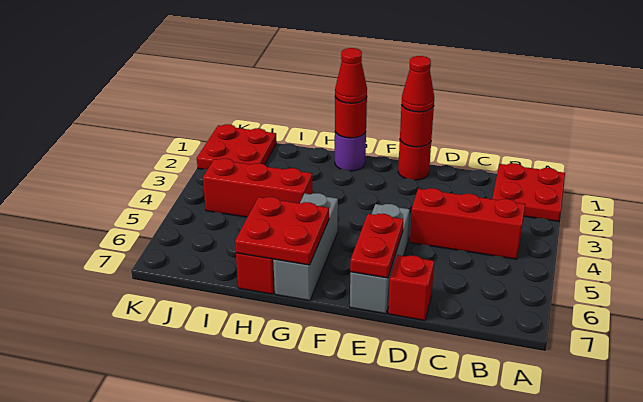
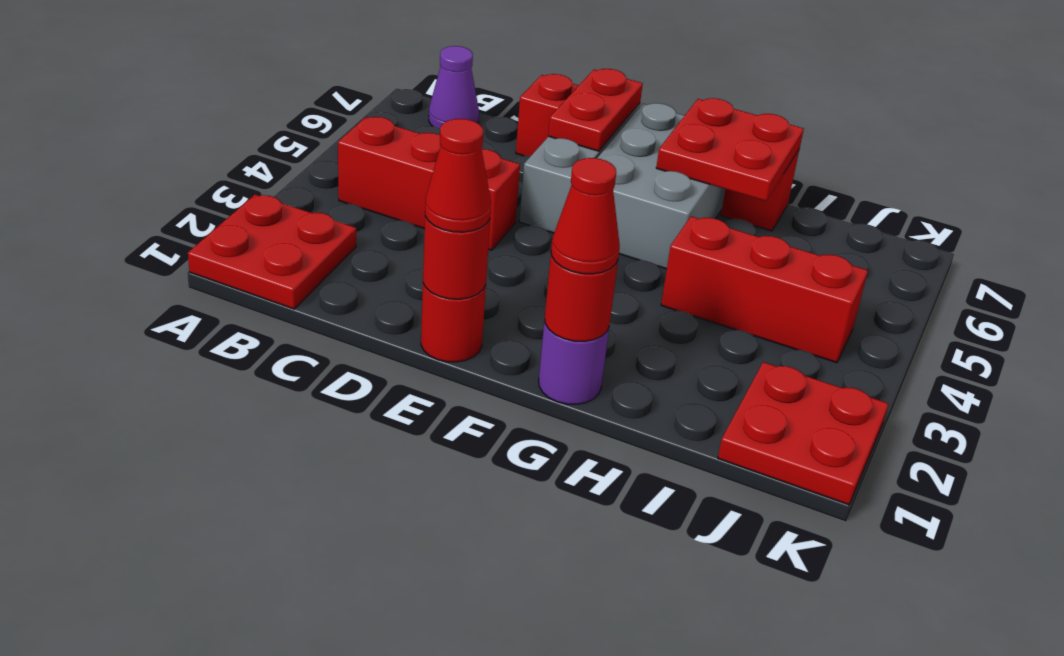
none -> purple 1x1 cone [429,46,479,128]
grey 1x3 brick [273,193,338,301] -> grey 2x3 brick [598,103,725,269]

